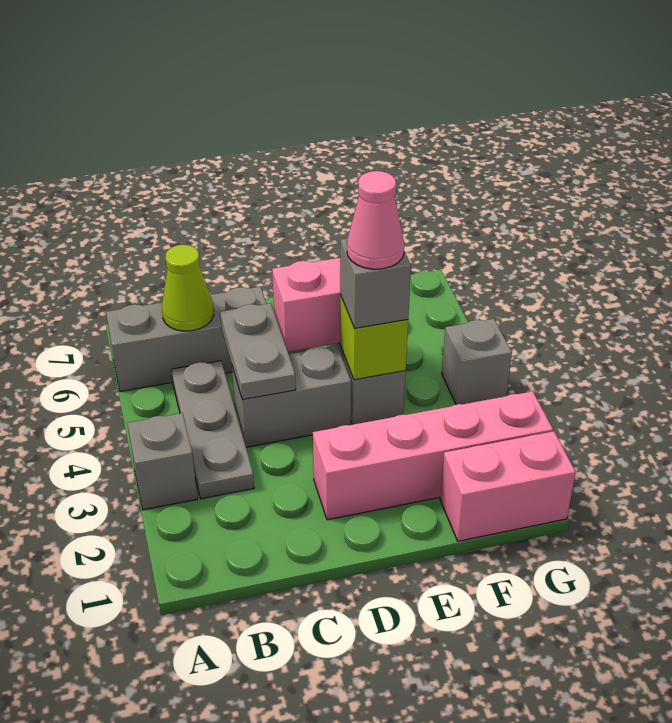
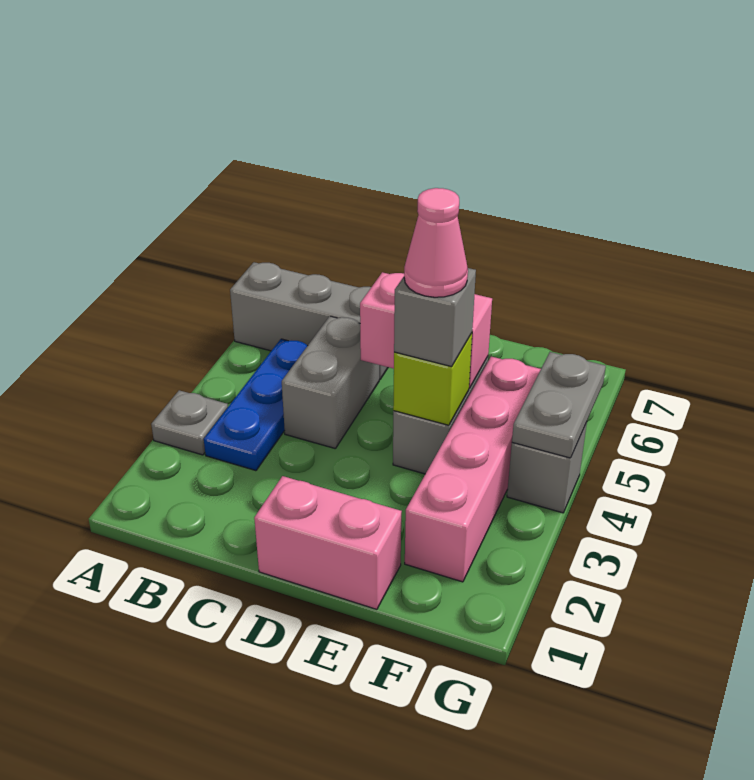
grey 1x1 brick [127,413,197,510] -> grey 1x1 plate [151,390,228,455]
grey 1x3 plate [171,361,254,499] -> blue 1x3 plate [204,339,307,471]
lime 1x1 cone [162,245,214,331] -> none
grey 1x2 brick [232,346,351,447] -> grey 1x2 brick turned to [282,316,379,449]
grey 1x2 plate [220,303,296,400] -> grey 1x2 plate moved to [512,352,606,458]
pink 1x4 brick [313,391,553,520] -> pink 1x4 brick turned to [405,357,541,582]
pink 1x2 brick [440,431,576,541] -> pink 1x2 brick moved to [254,476,402,609]

